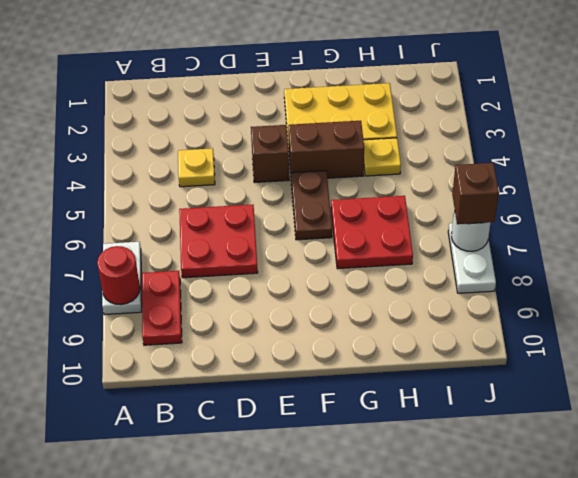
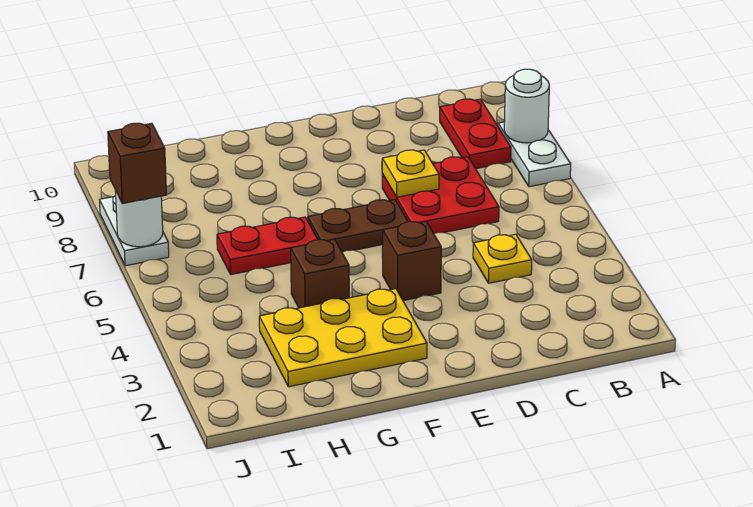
red 1x1 round brick [97,246,140,305] -> white 1x1 round brick [504,69,549,143]
brown 1x2 brick [288,121,364,178] -> brown 1x1 brick [291,239,349,308]
brown 1x2 plate [291,171,332,240] -> brown 1x2 plate turned to [308,200,408,252]
red 2x2 plate [331,196,413,269] -> red 1x2 plate [217,217,318,274]
yellow 1x1 plate [364,138,401,176] -> yellow 1x1 plate moved to [382,150,439,197]

